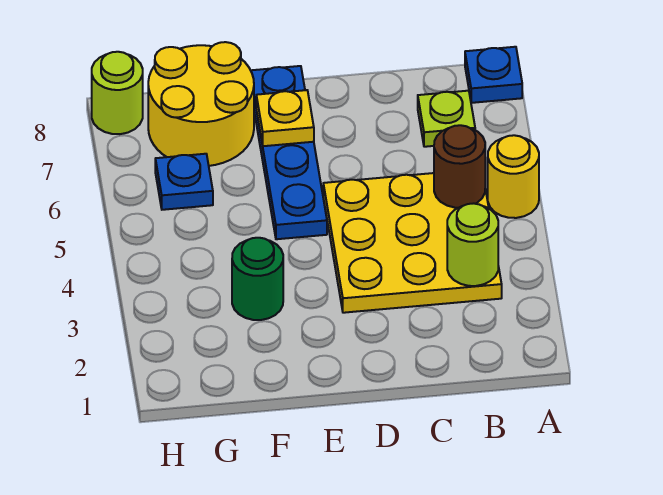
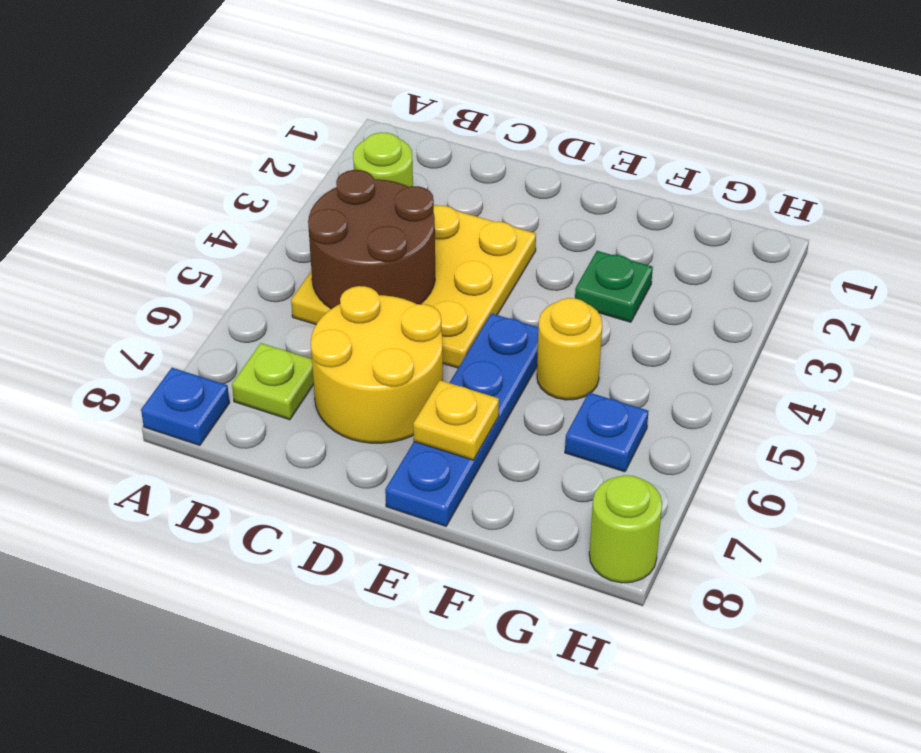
yellow 1x1 round brick [488,135,539,218] -> yellow 1x1 round brick moved to [537,298,602,400]
brown 1x1 round brick [434,125,485,208] -> brown 2x2 round brick [308,170,435,309]
green 1x1 round brick [232,238,283,320] -> green 1x1 plate [575,251,653,322]
yellow 2x2 round brick [148,42,254,166] -> yellow 2x2 round brick moved to [311,286,443,443]

